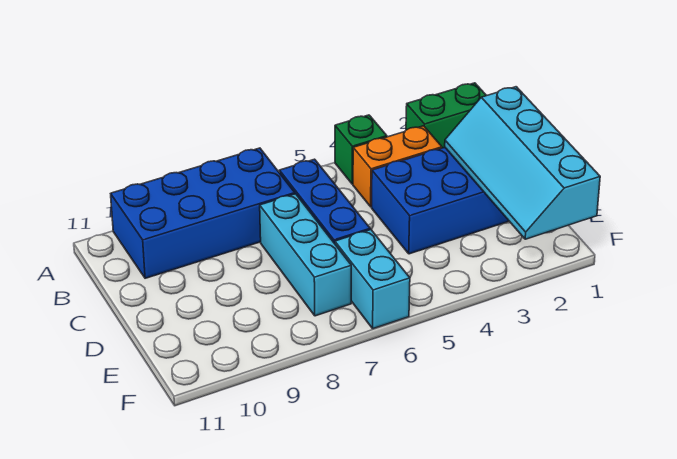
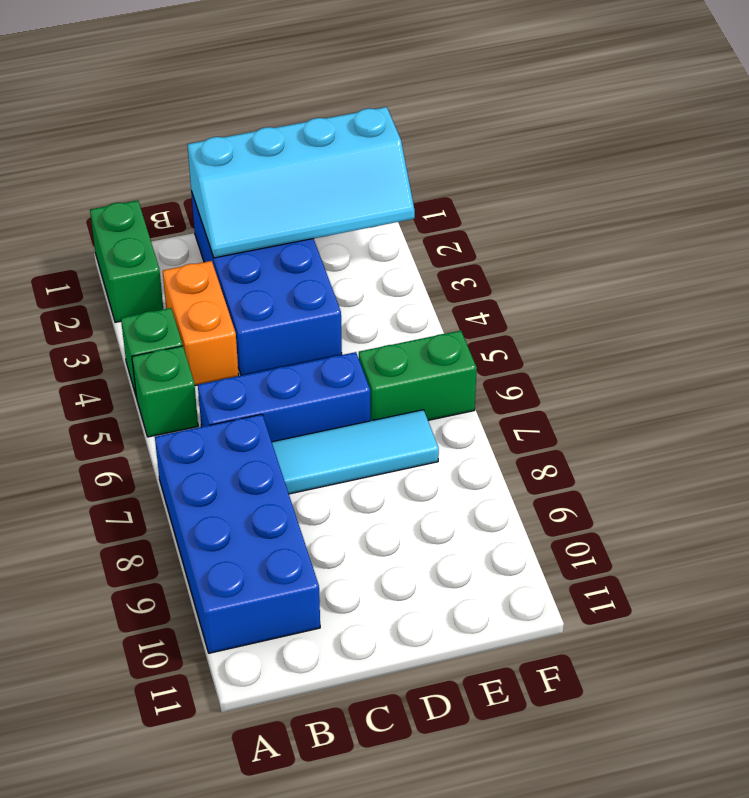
none -> green 1x1 brick [132,346,198,437]
cyan 1x3 brick [260,194,351,316] -> cyan 1x3 tile [272,410,439,494]
cyan 1x2 brick [335,230,410,329] -> green 1x2 brick [359,331,477,421]

